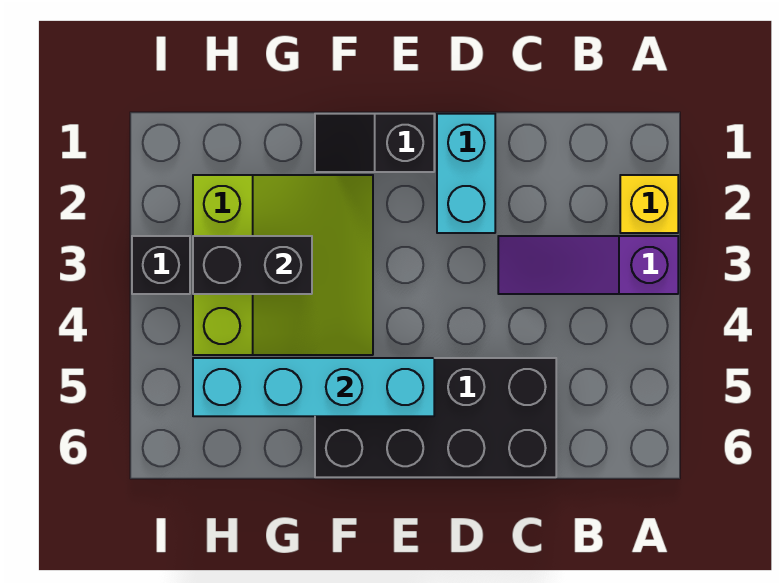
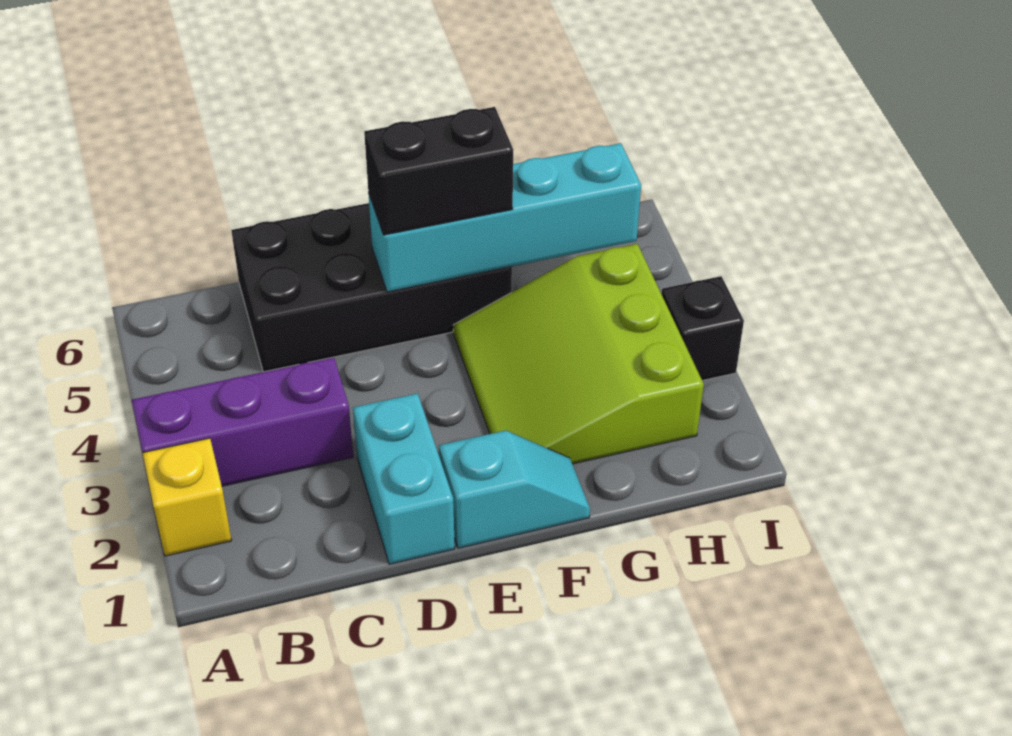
purple 1x3 slope [498,236,678,294] -> purple 1x3 brick [132,357,353,486]
black 1x2 slope [315,114,434,172] -> cyan 1x2 slope [439,431,590,548]
black 1x2 brick [193,236,312,294] -> black 1x2 brick moved to [364,107,513,235]

